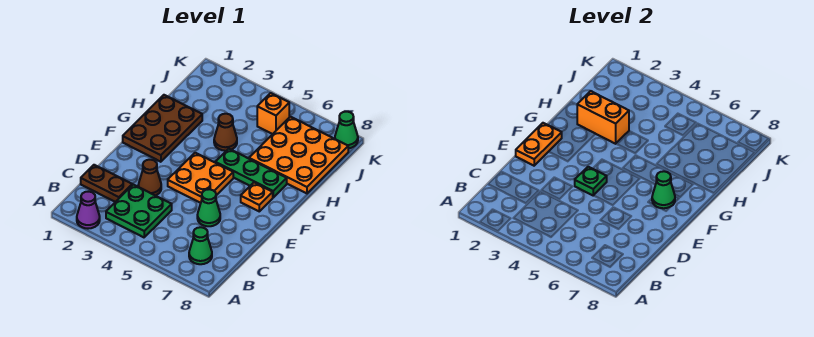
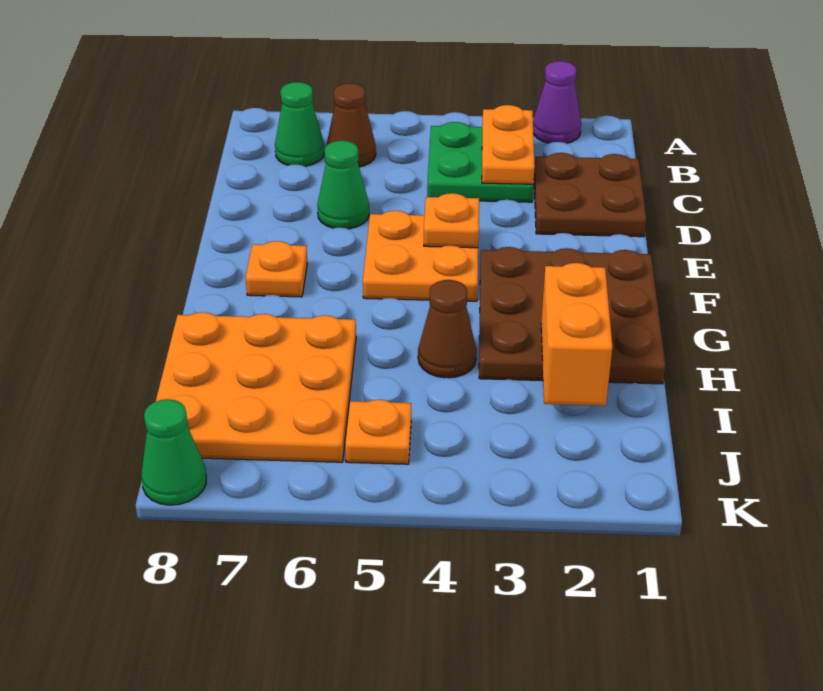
brown 1x2 plate [81,165,132,202] -> brown 2x2 plate [534,153,647,237]
brown 1x1 cone [138,160,161,196] -> brown 1x1 cone moved to [327,83,376,167]
orange 1x2 plate [516,123,562,166] -> orange 1x2 plate moved to [482,105,535,184]
green 1x1 plate [575,167,607,195] -> orange 1x1 plate [424,193,479,248]
brown 2x3 plate [123,95,202,162] -> brown 3x3 plate [479,247,666,384]
green 1x1 cone [652,171,675,208] -> none
green 1x3 plate [215,149,287,197] -> none
orange 1x2 brick [577,91,629,144] -> orange 1x2 brick turned to [541,263,613,406]
orange 1x1 brick [257,93,289,134] -> orange 1x1 plate [345,400,411,464]

